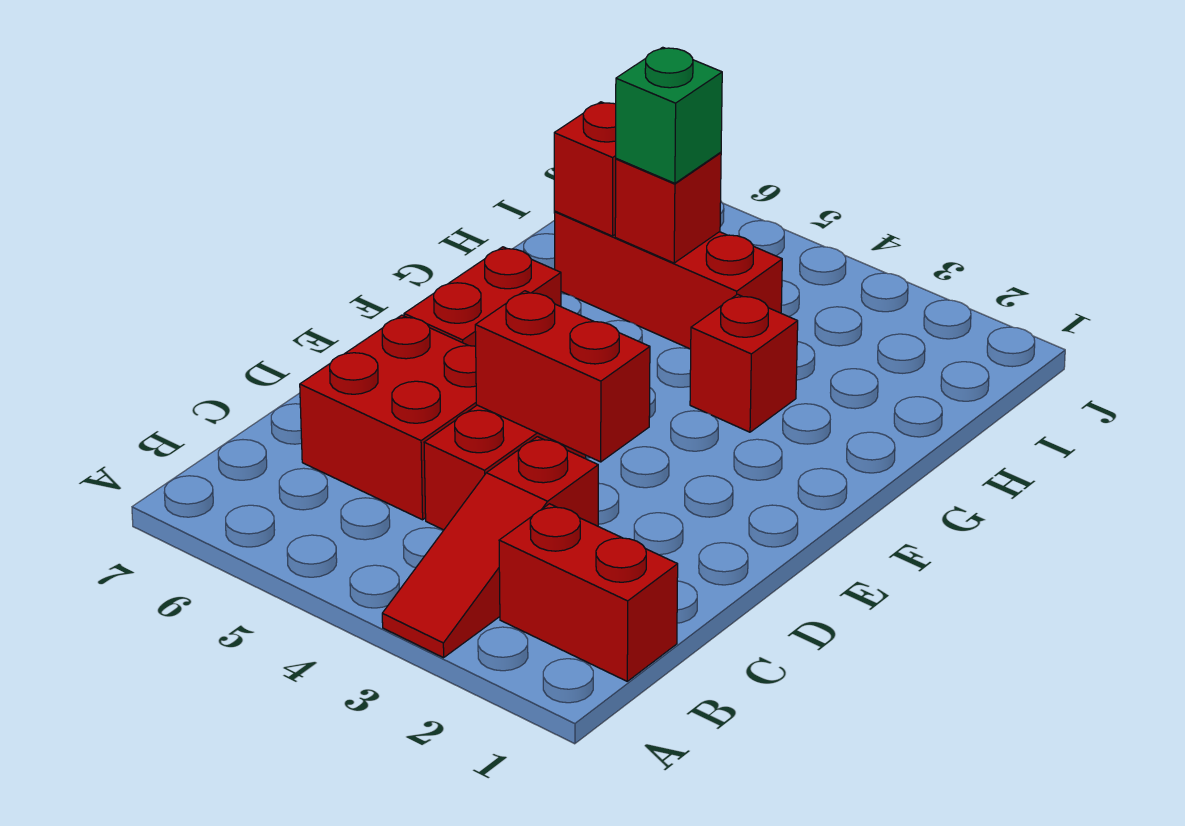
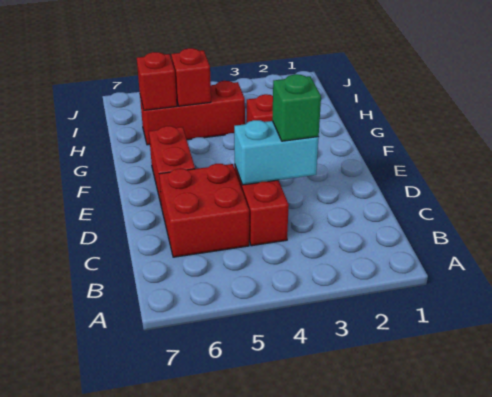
red 1x3 slope [382,437,598,658] -> none
red 1x2 brick [499,504,678,681] -> none
red 1x2 brick [475,291,650,462] -> cyan 1x2 brick [234,120,319,185]
green 1x1 brick [616,47,722,183] -> green 1x1 brick moved to [272,74,321,141]

